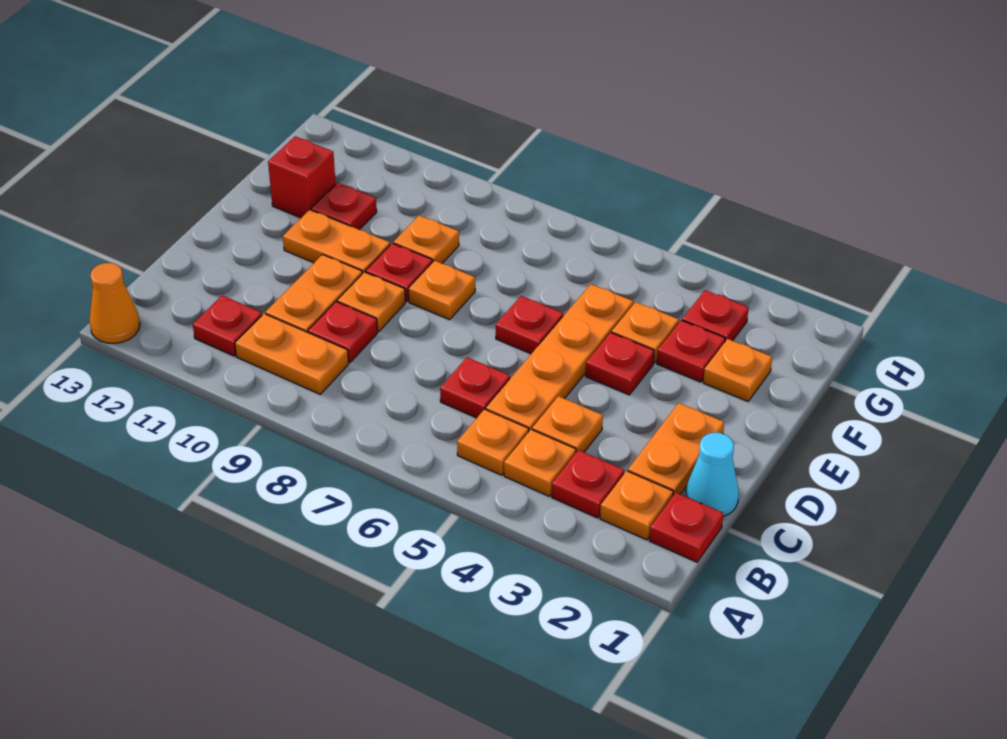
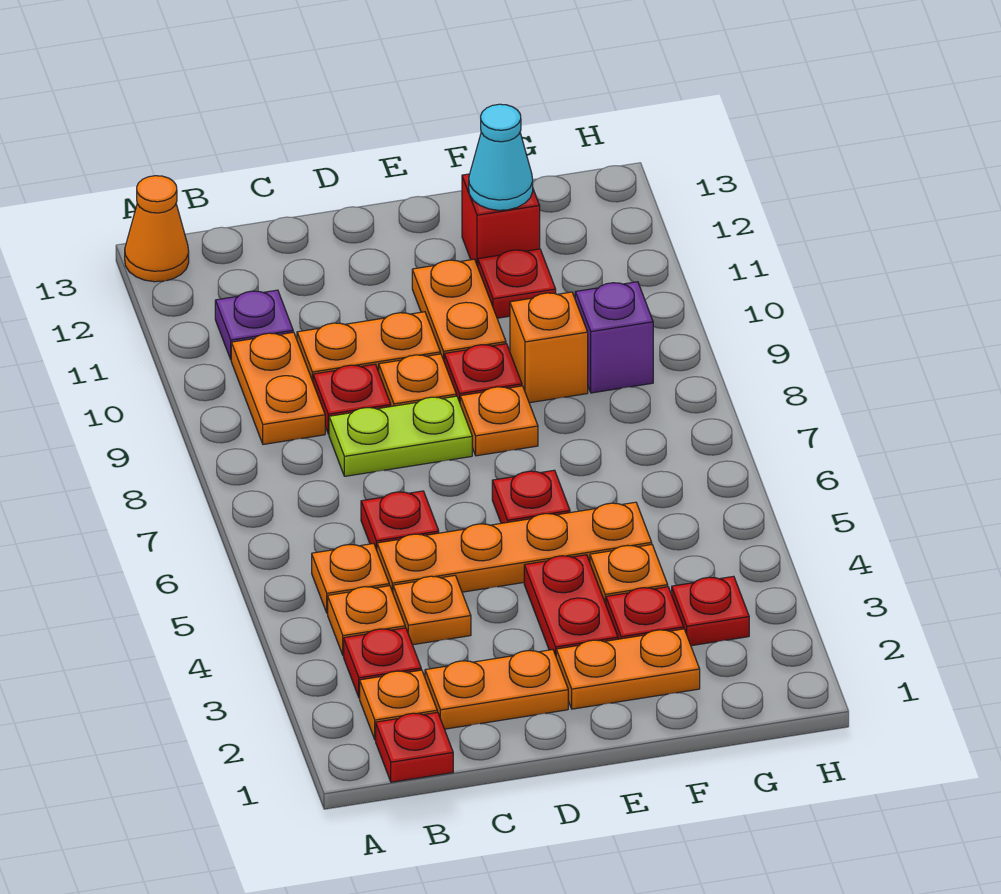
red 1x1 plate [193,295,262,356] -> purple 1x1 plate [215,290,293,359]
cyan 1x1 cone [686,433,739,516] -> cyan 1x1 cone moved to [469,104,533,210]
none -> lime 1x2 plate [329,396,472,476]
red 1x1 plate [586,332,654,395] -> red 1x2 plate [524,555,618,655]
orange 1x1 plate [703,339,772,401] -> orange 1x2 plate [556,629,700,709]
orange 1x1 plate [393,215,459,263] -> orange 1x1 brick [510,292,588,403]
none -> purple 1x1 brick [575,282,653,393]

